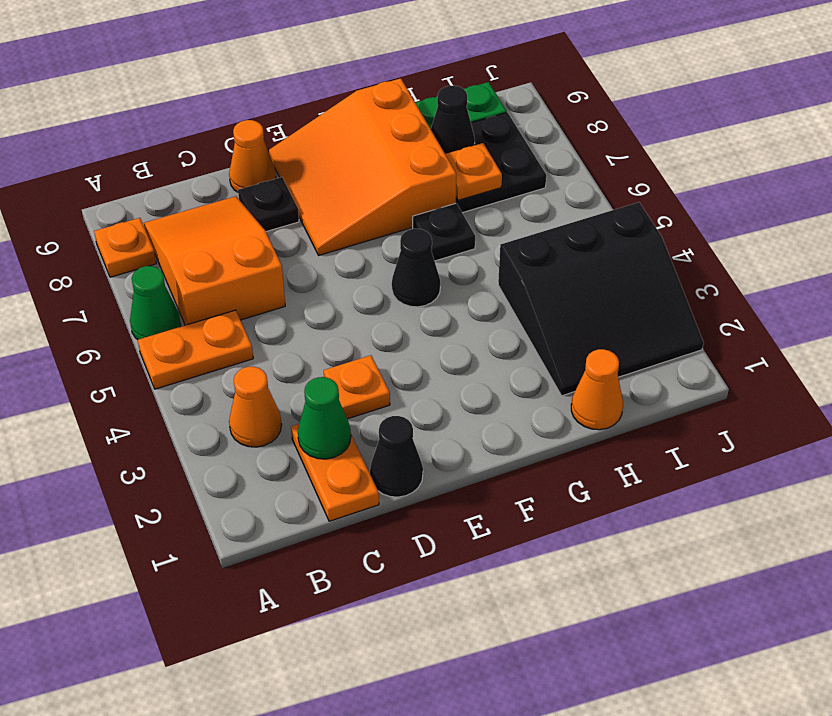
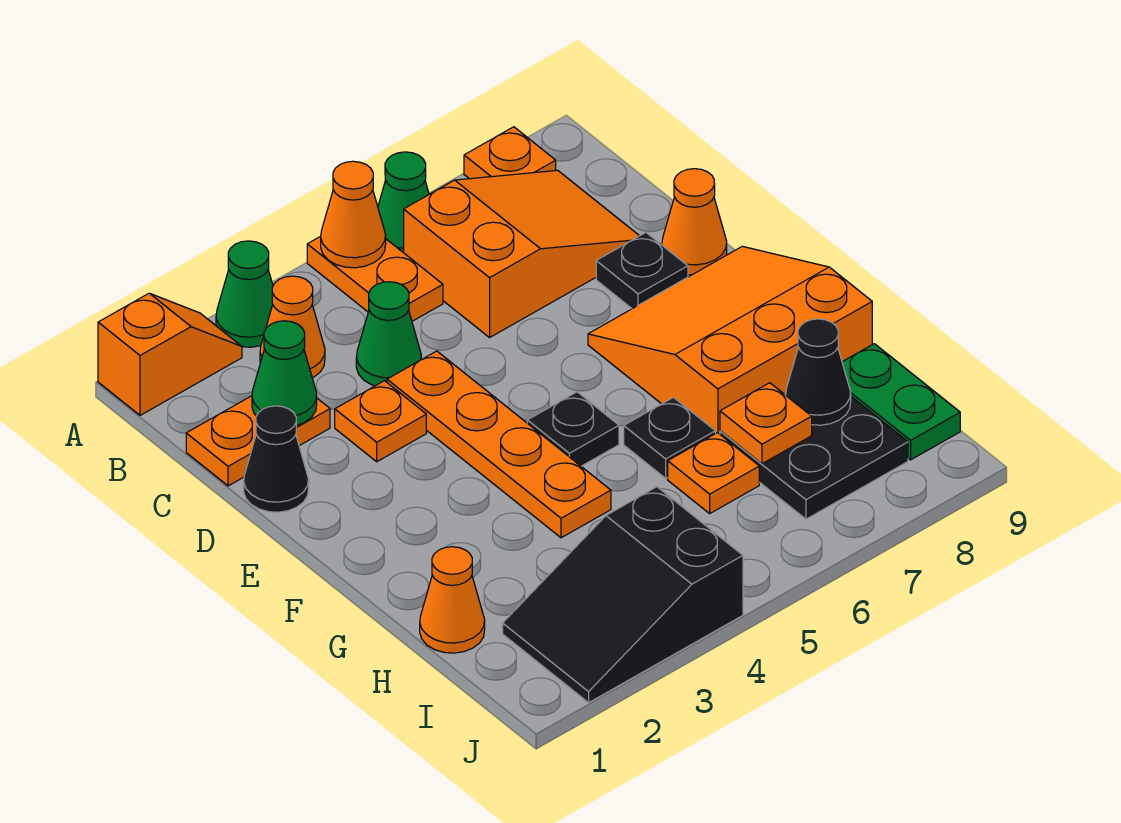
none -> orange 1x2 slope [98,293,242,415]
none -> green 1x1 cone [216,241,273,347]
none -> orange 1x1 cone [321,161,386,268]
none -> green 1x1 cone [356,282,421,386]
none -> orange 1x4 plate [387,351,611,538]
black 1x1 cone [392,229,440,307] -> black 1x1 plate [527,392,619,466]
black 3x3 slope [498,202,704,396] -> black 2x3 slope [503,487,743,703]
none -> orange 1x1 plate [668,433,759,513]

